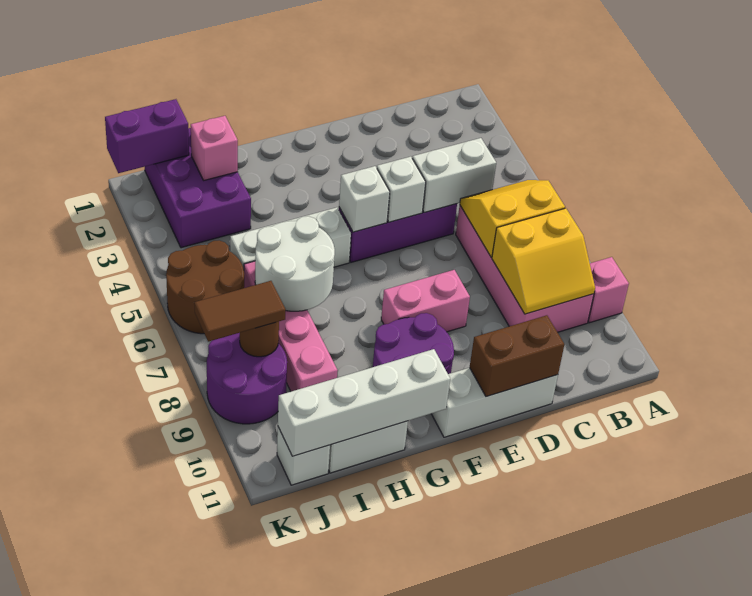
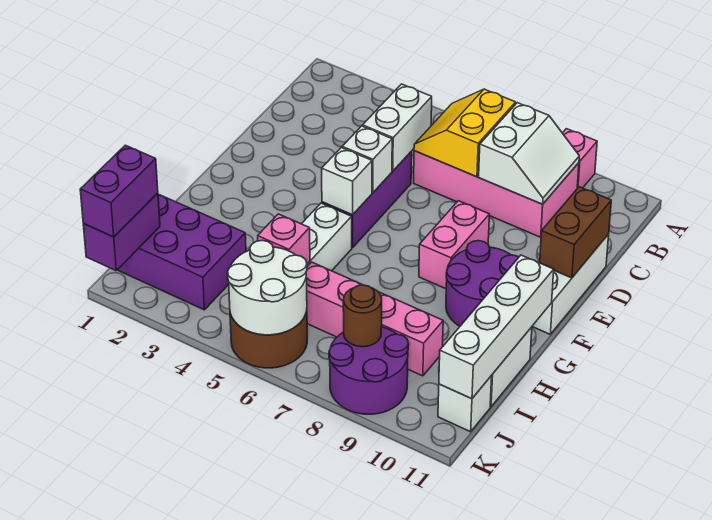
yellow 2x2 slope [492,208,595,314] -> white 2x2 slope [479,103,579,204]
white 2x2 round brick [255,216,335,311] -> white 2x2 round brick moved to [228,240,307,335]
pink 1x1 brick [191,116,238,180] -> pink 1x1 brick moved to [258,214,310,264]
none -> purple 1x2 brick [80,145,158,237]
brown 1x2 tile [194,281,286,342] -> none

